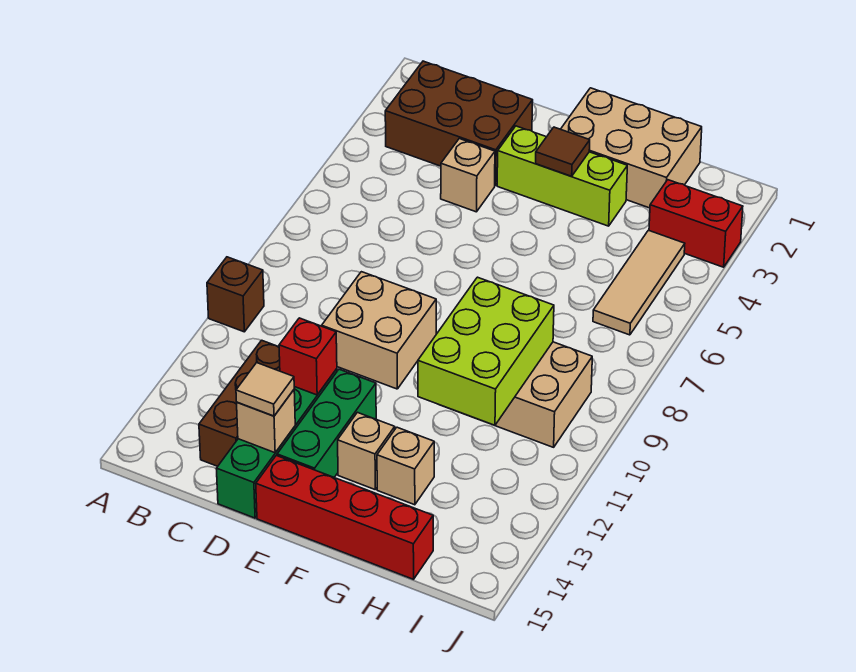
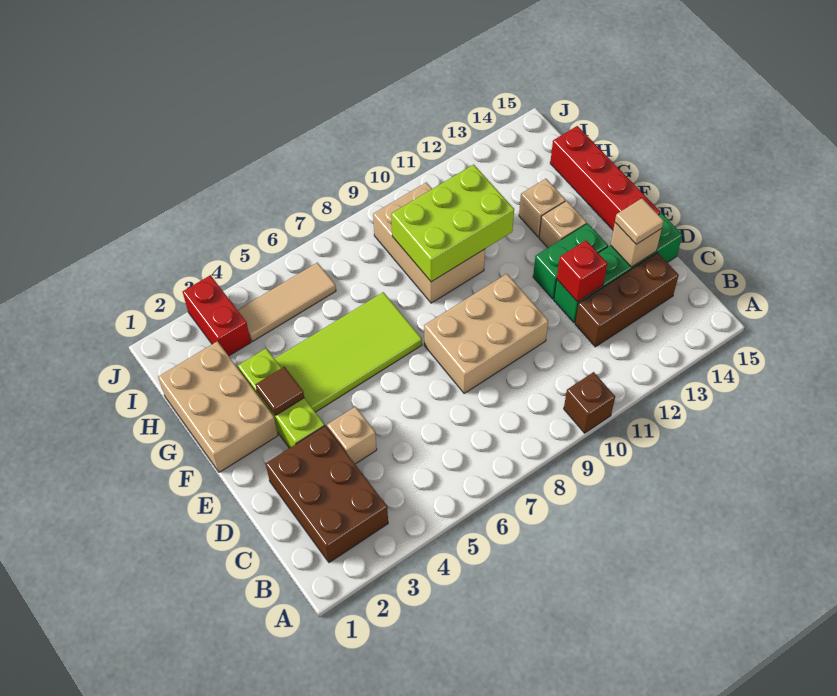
tan 2x2 brick [322,272,436,389] -> tan 2x3 brick [424,274,548,393]
green 1x3 brick [277,369,376,477] -> green 1x2 brick [533,223,608,299]
none -> lime 2x4 tile [274,292,422,412]

